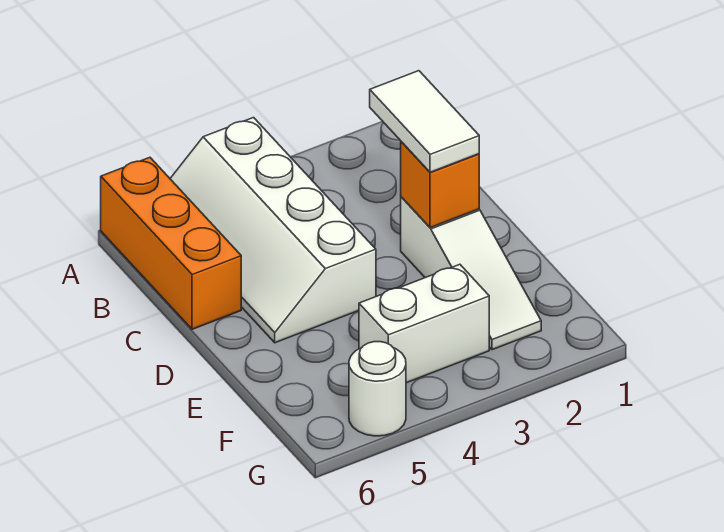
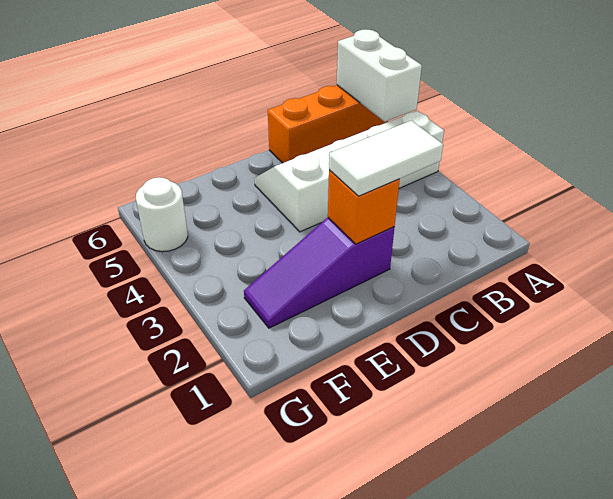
white 1x3 slope [401,197,541,350] -> purple 1x3 slope [244,218,395,328]
white 1x2 brick [359,264,489,383] -> white 1x2 brick moved to [337,29,422,122]

